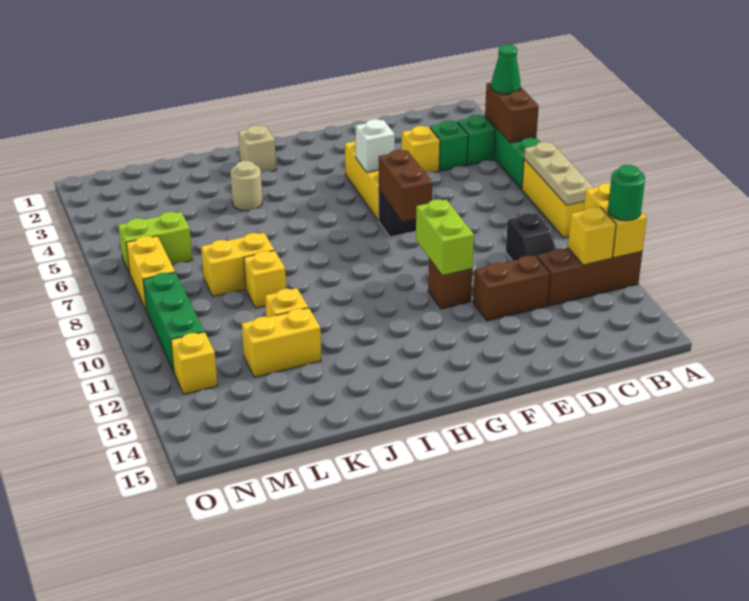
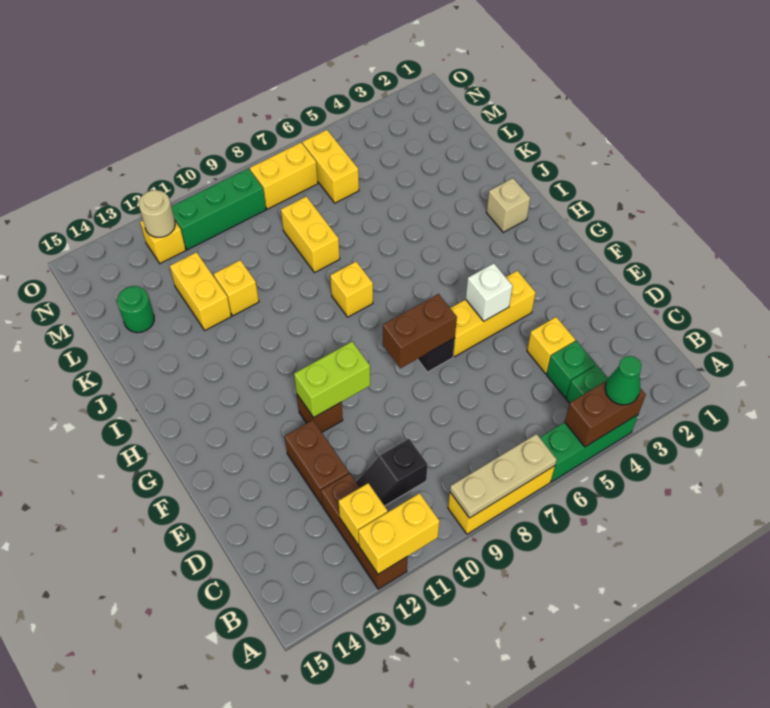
green 1x1 round brick [608,165,645,221] -> green 1x1 round brick moved to [117,286,154,333]
tan 1x1 round brick [231,161,262,211] -> tan 1x1 round brick moved to [139,190,175,237]
yellow 1x1 brick [244,251,286,308] -> yellow 1x1 brick moved to [330,262,373,317]
lime 1x2 brick [118,212,192,274] -> yellow 1x2 brick [302,130,359,203]

